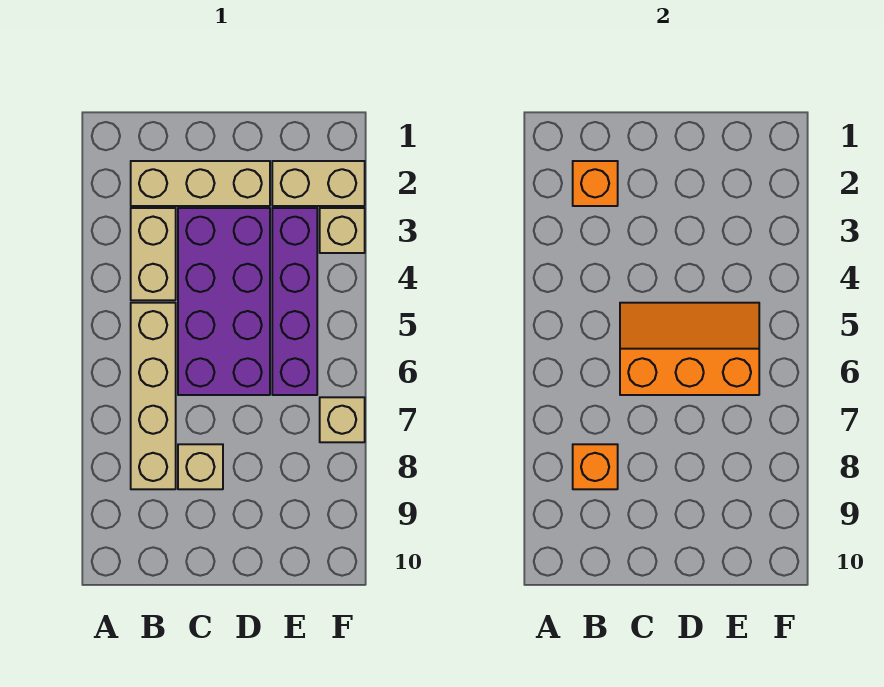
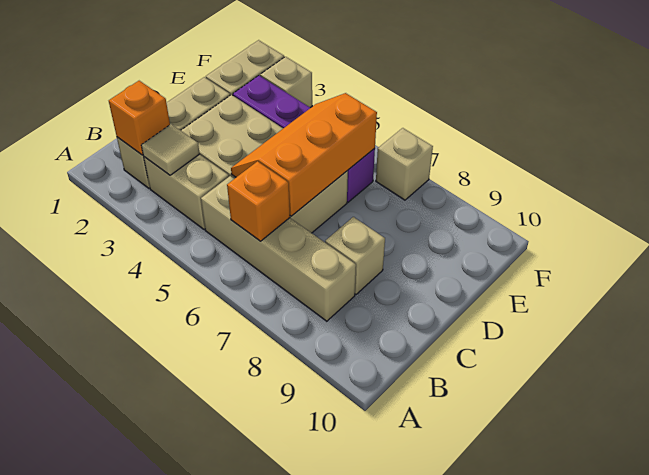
none -> tan 1x1 tile [141,124,200,175]
orange 1x1 brick [573,444,618,489] -> orange 1x1 brick moved to [227,161,290,241]
purple 2x4 brick [178,208,270,395] -> tan 2x4 brick [181,95,348,233]

